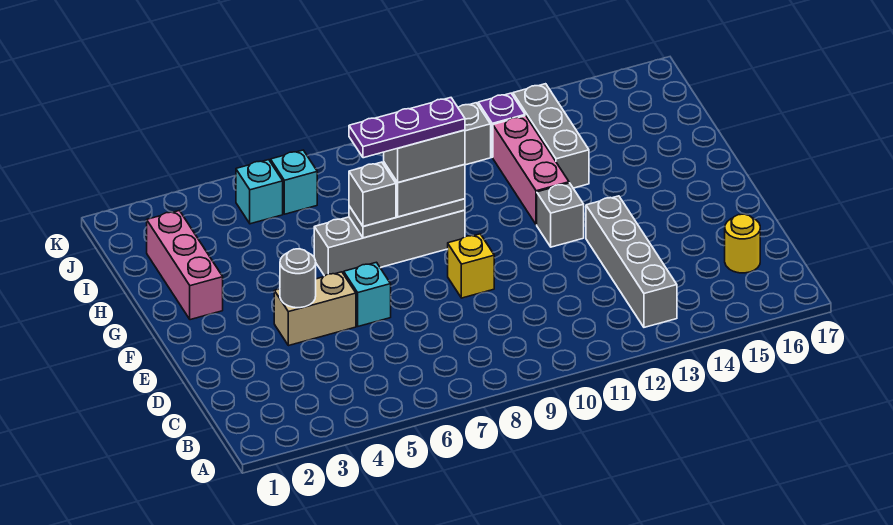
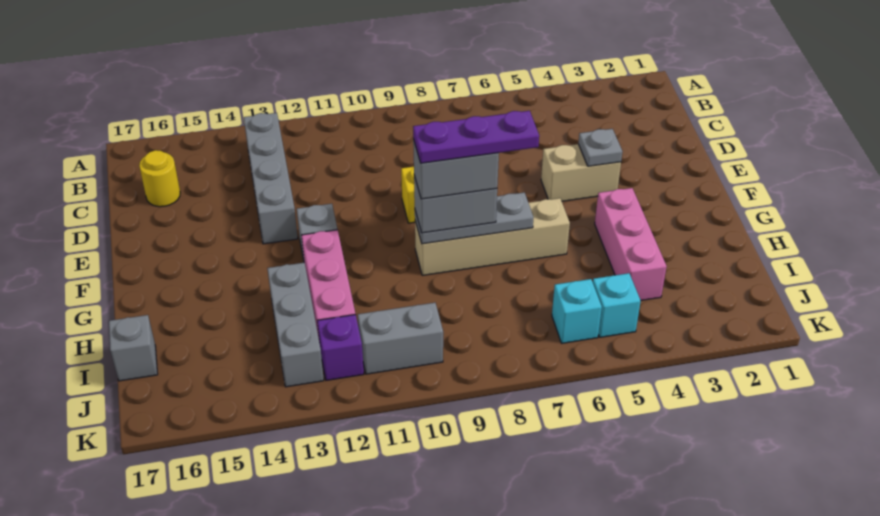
grey 1x1 round brick [280,249,316,308] -> grey 1x1 plate [578,129,622,166]
cyan 1x1 brick [344,262,391,326] -> none
pink 1x3 brick [147,211,223,320] -> pink 1x3 brick moved to [595,188,667,300]
grey 1x4 brick [314,210,465,276] -> tan 1x4 brick [415,198,570,275]
grey 1x1 brick [349,162,396,226] -> grey 1x1 brick moved to [109,315,158,381]

